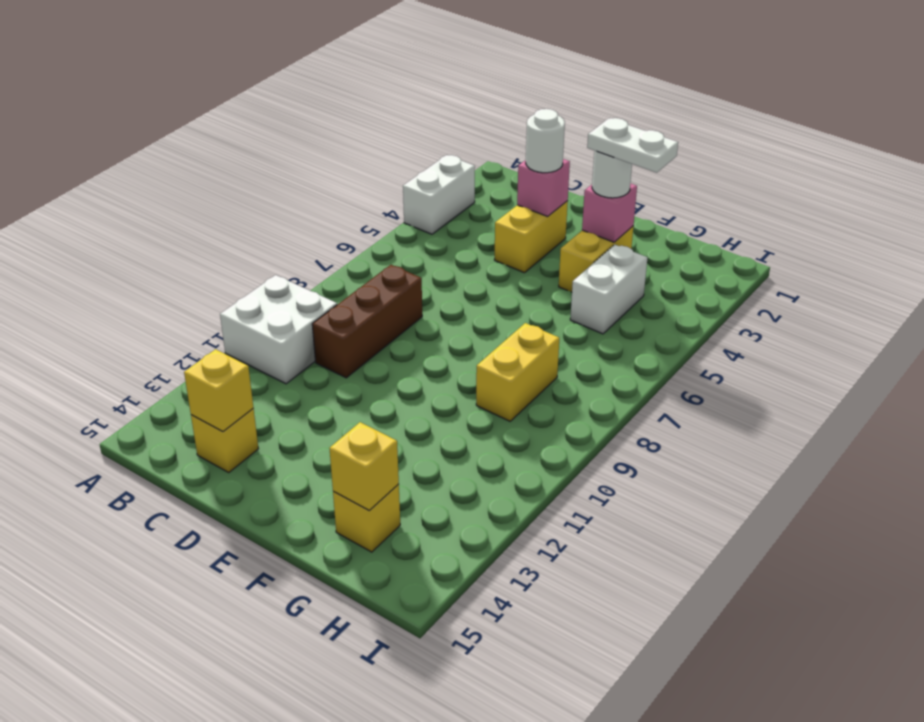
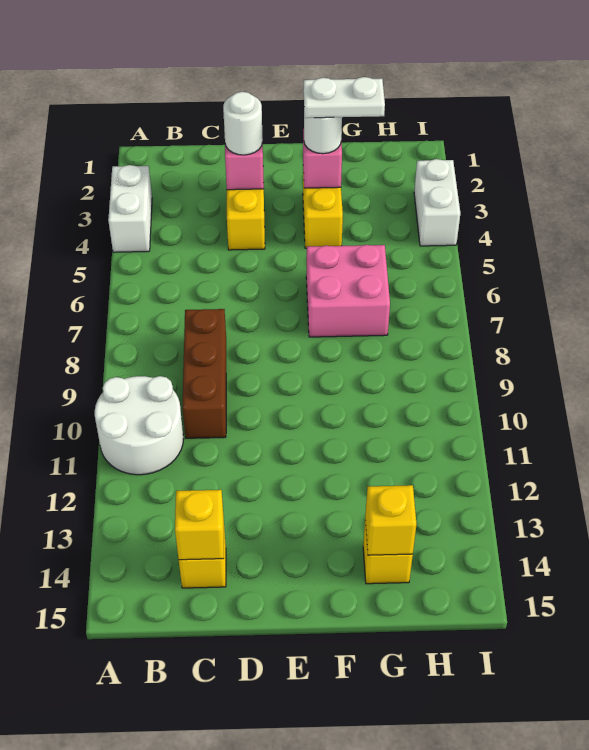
white 2x2 brick [220,275,337,384] -> white 2x2 round brick [95,376,183,475]
none -> pink 2x2 brick [306,245,390,337]
white 1x2 brick [570,245,647,334] -> white 1x2 brick moved to [414,159,460,246]
yellow 1x2 brick [476,323,559,421] -> none

